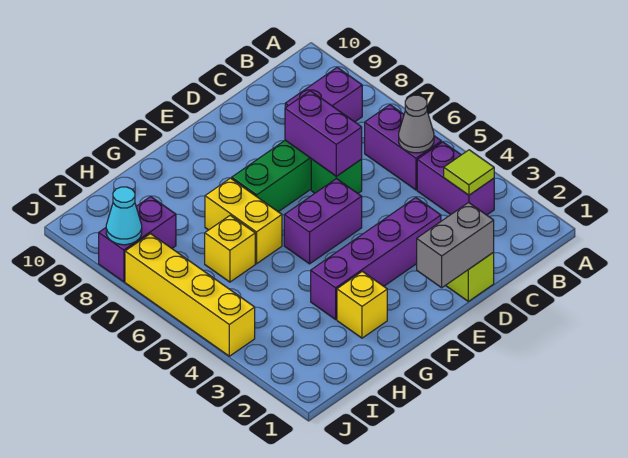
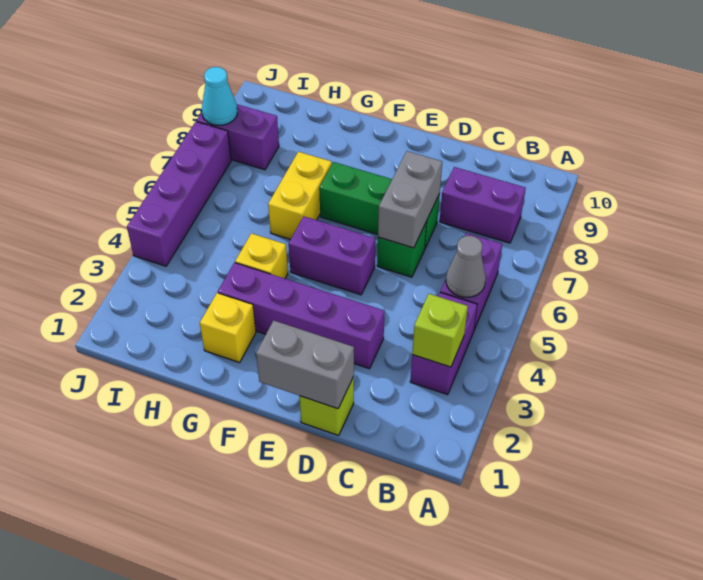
lime 1x1 tile [444,150,494,195] -> lime 1x1 brick [412,294,468,367]
purple 1x2 brick [285,91,362,176] -> grey 1x2 brick [378,151,442,248]
yellow 1x1 brick [205,215,255,282] -> yellow 1x1 brick moved to [235,233,288,279]
yellow 1x4 brick [125,234,255,356] -> purple 1x4 brick [127,122,231,266]

